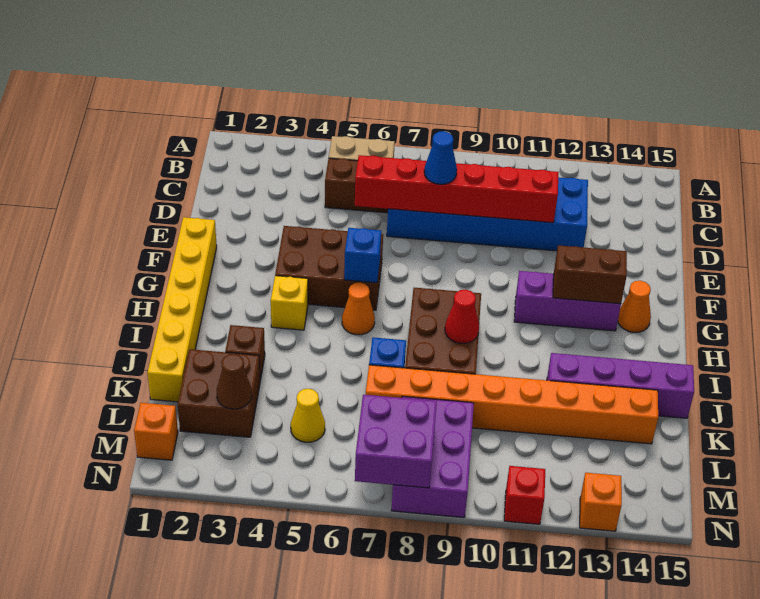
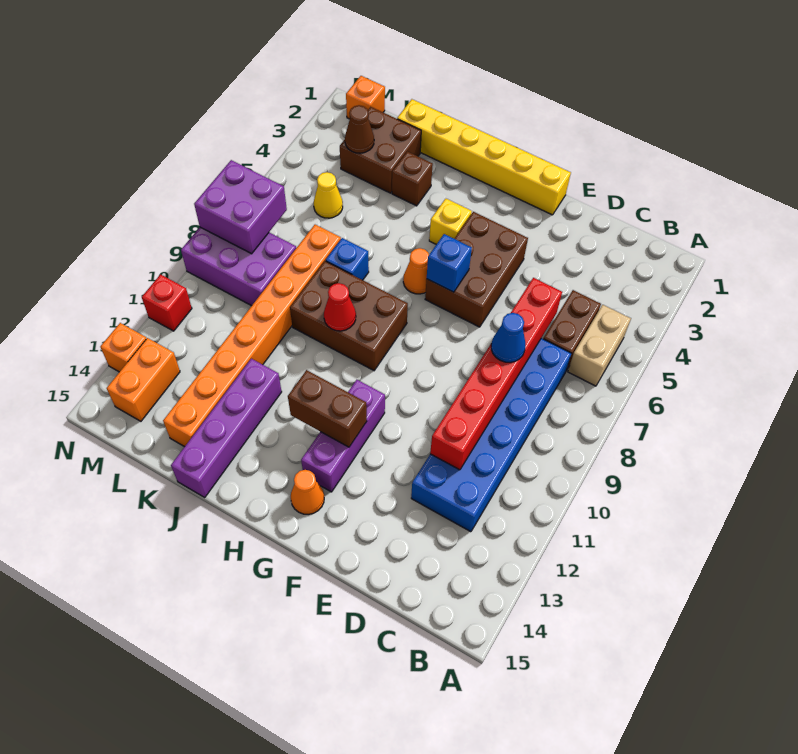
brown 1x2 brick [553,245,627,304] -> brown 1x2 brick turned to [288,370,367,447]
none -> orange 1x2 brick [107,338,180,421]

